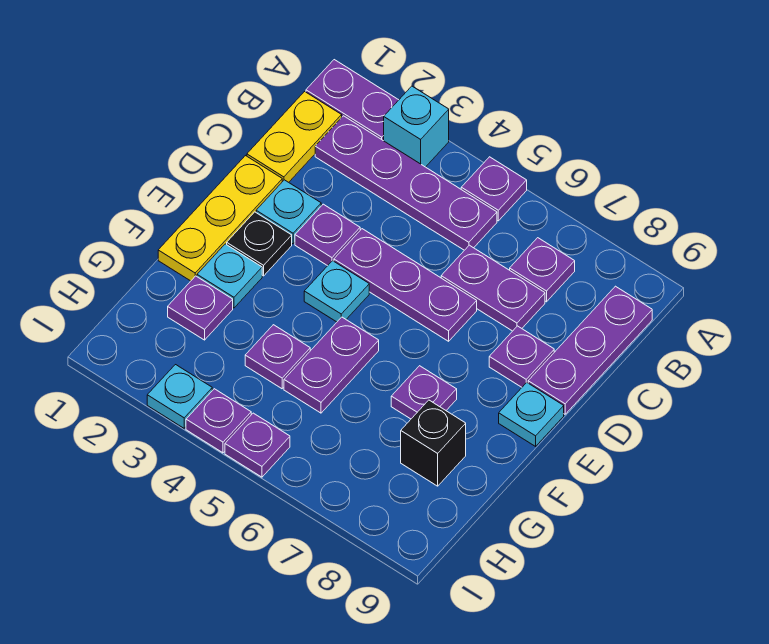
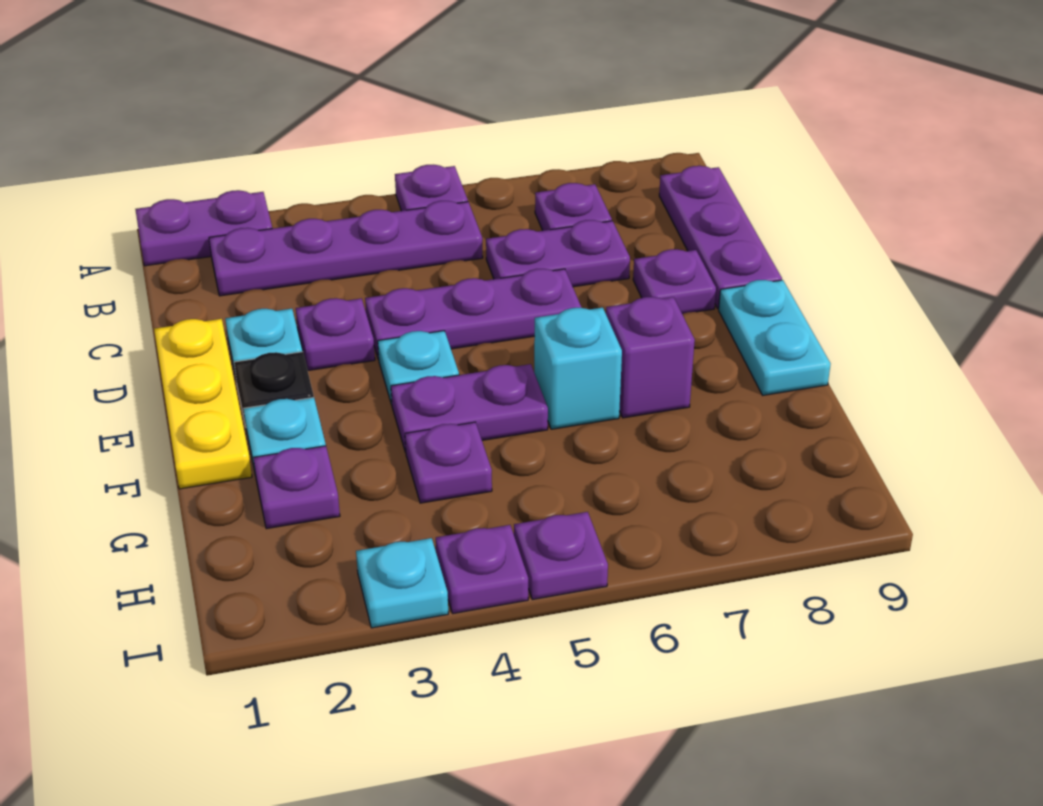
cyan 1x1 brick [384,86,449,167] -> cyan 1x1 brick moved to [534,308,622,429]
yellow 1x2 plate [247,92,342,182] -> none
cyan 1x1 plate [499,383,564,446] -> cyan 1x2 plate [719,280,831,395]
purple 1x2 plate [284,317,379,413] -> purple 1x2 plate turned to [391,364,548,452]
purple 1x1 plate [391,366,457,419] -> purple 1x1 brick [606,297,695,418]
black 1x1 brick [401,400,466,486] -> none

